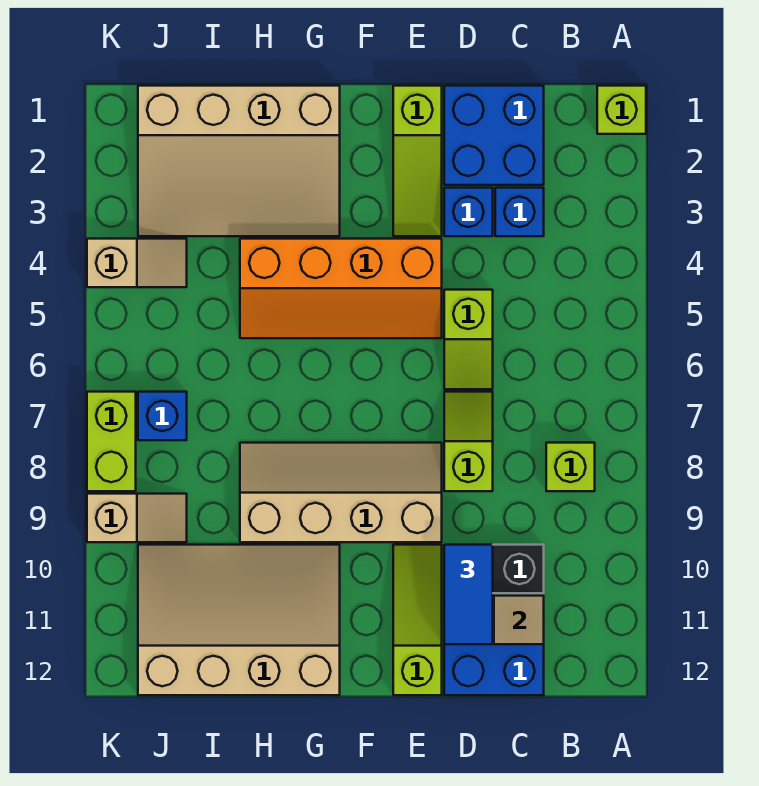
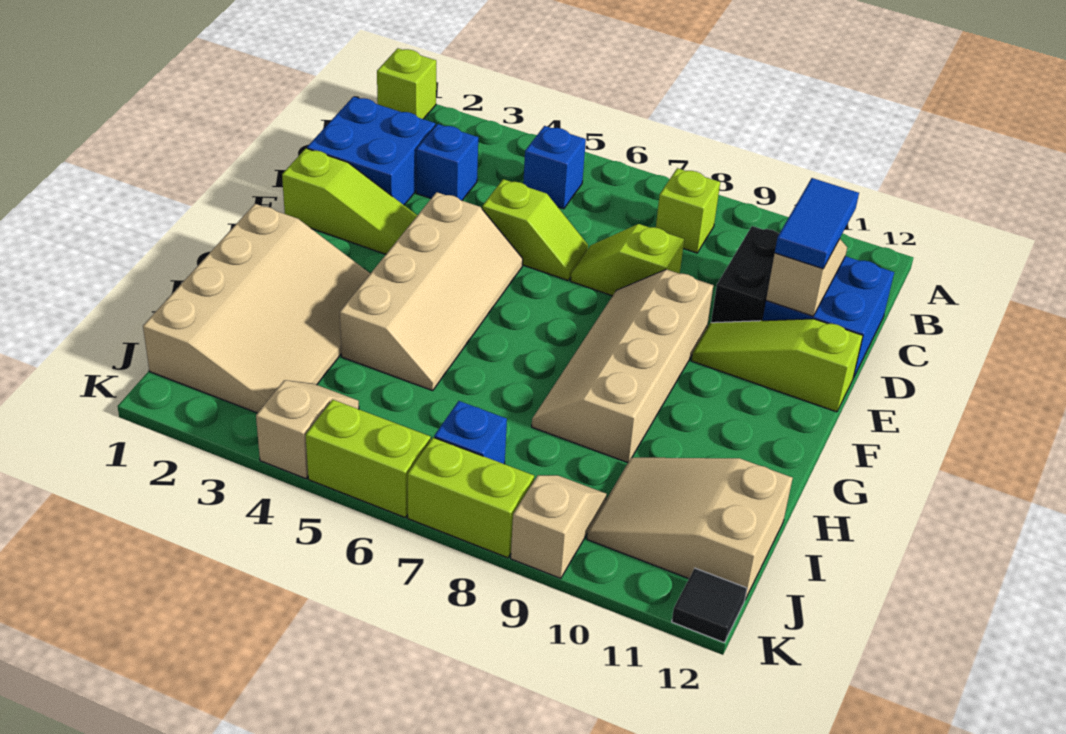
blue 1x1 brick [444,188,493,236] -> blue 1x1 brick moved to [523,126,586,209]
blue 1x2 tile [444,545,493,644] -> blue 1x2 tile turned to [775,178,859,269]
orange 2x4 slope [240,239,442,338] -> tan 2x4 slope [340,192,523,391]
tan 3x4 slope [138,545,340,695] -> tan 2x3 slope [587,458,793,599]
none -> lime 1x2 brick [306,400,431,517]
none -> black 1x1 tile [672,568,747,642]

